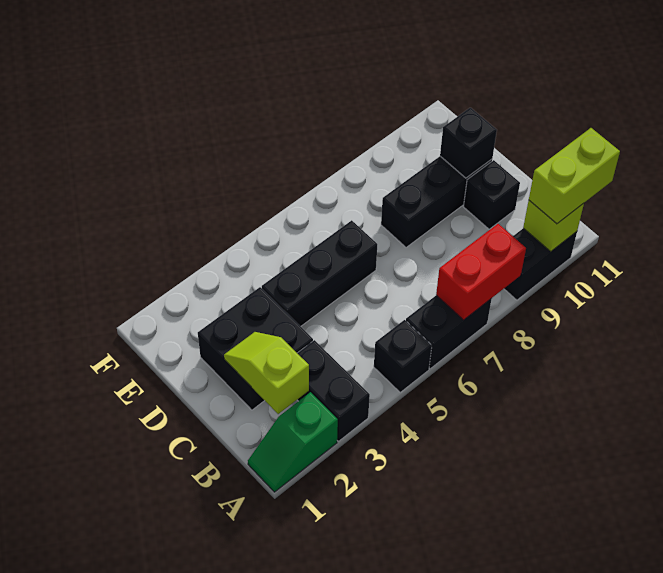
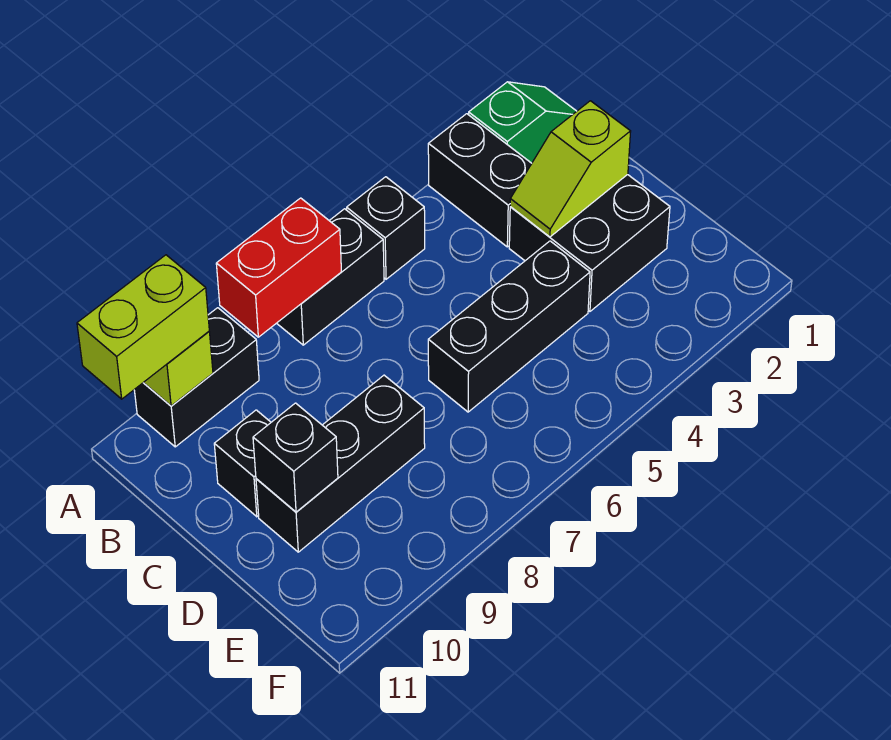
lime 1x2 slope [224,332,309,414] -> lime 1x2 slope turned to [510,101,631,237]

